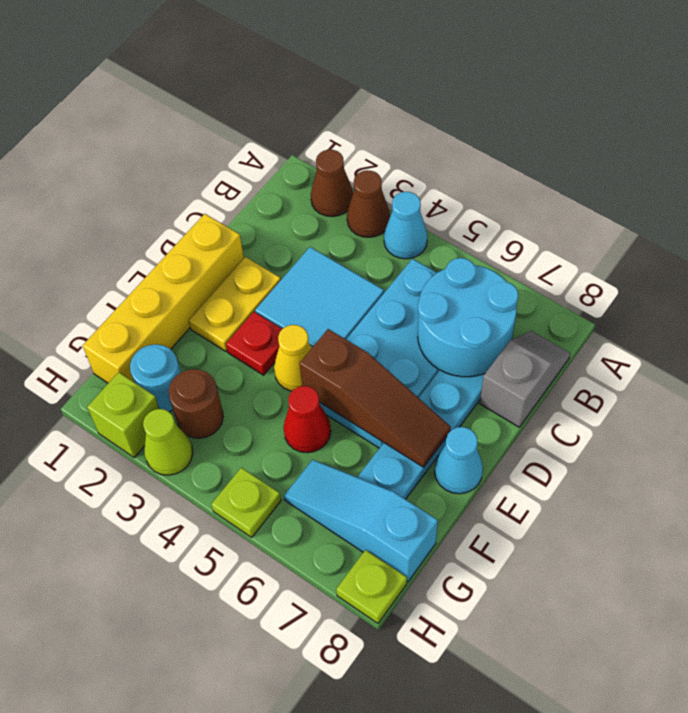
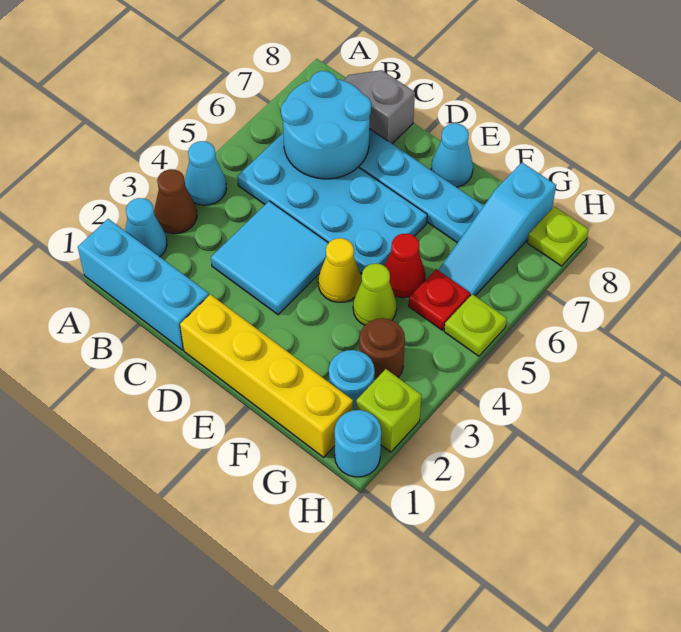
none -> cyan 1x3 brick [78,219,209,350]
brown 1x1 cone [311,150,353,217] -> cyan 1x1 cone [125,198,167,257]
yellow 1x2 plate [189,257,281,351] -> none
red 1x1 plate [226,312,282,375] -> red 1x1 plate moved to [409,269,470,330]
brown 1x3 slope [300,329,451,467] -> none
none -> cyan 1x1 round brick [335,410,381,477]
lime 1x1 cone [143,409,193,475] -> lime 1x1 cone moved to [353,264,397,325]

